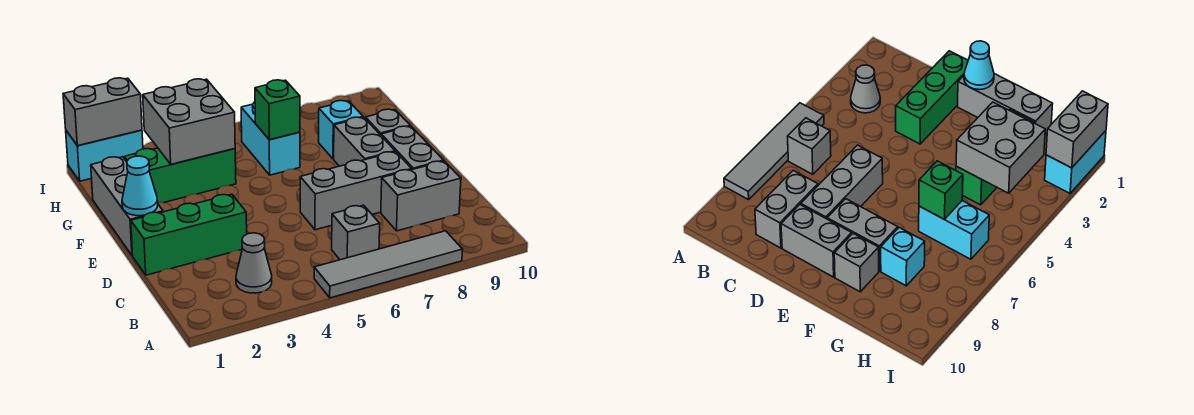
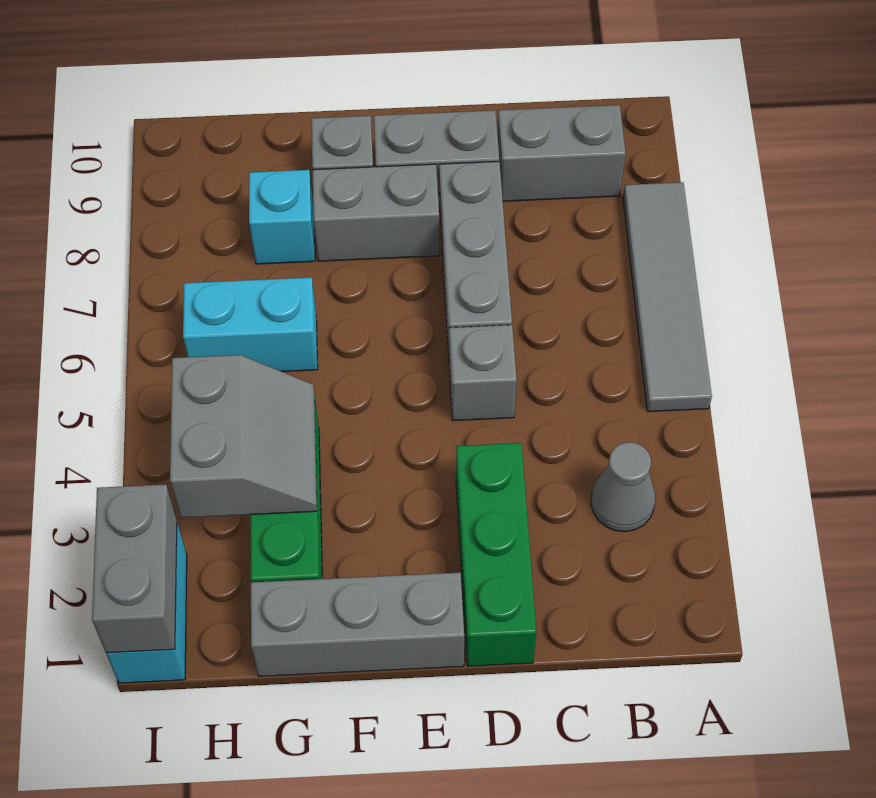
grey 1x1 brick [332,205,380,260] -> grey 1x1 brick moved to [449,325,517,421]
grey 1x2 brick [381,161,461,231] -> grey 1x2 brick turned to [498,105,626,201]
cyan 1x1 cone [122,156,158,216] -> none
grey 2x2 brick [143,79,235,164] -> grey 2x2 slope [170,355,317,518]
green 1x1 brick [255,80,300,140] -> none

